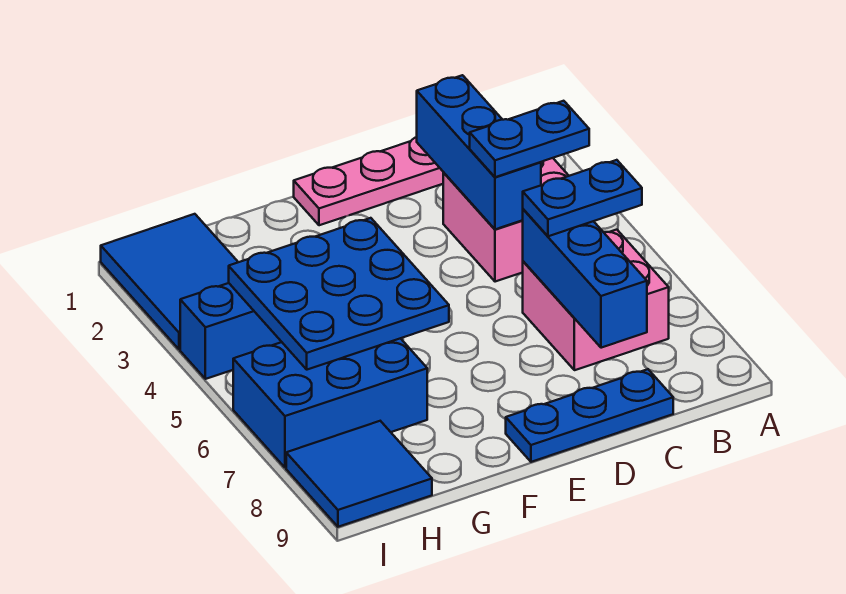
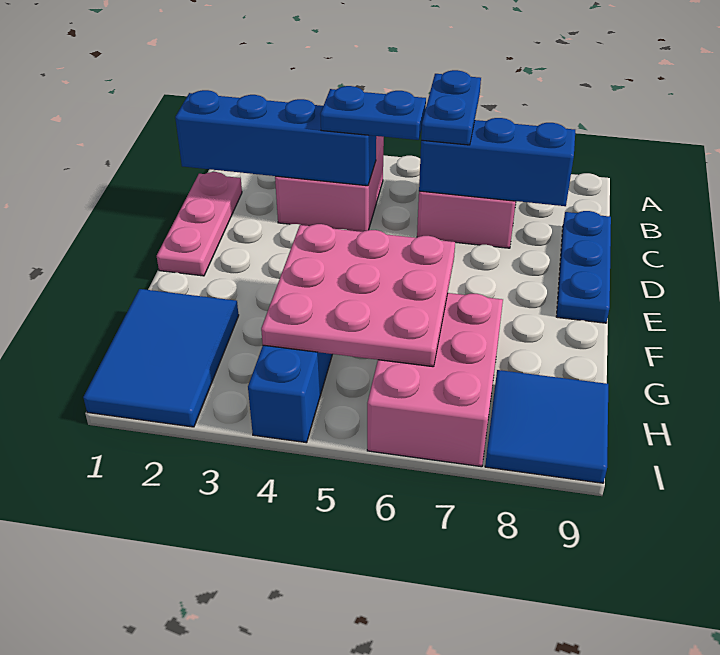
blue 1x2 plate [470,101,589,177] -> blue 1x2 plate turned to [320,86,426,140]
blue 1x3 brick [417,75,541,229] -> blue 1x4 brick [175,90,376,186]
blue 3x3 plate [229,218,449,370] -> pink 3x3 plate [261,224,455,367]
blue 2x3 brick [233,338,427,468] -> pink 2x3 brick [367,293,503,467]
blue 2x3 tile [101,214,238,349] -> blue 2x3 tile turned to [83,289,239,427]

